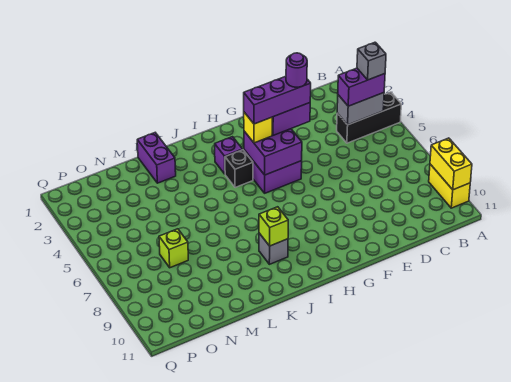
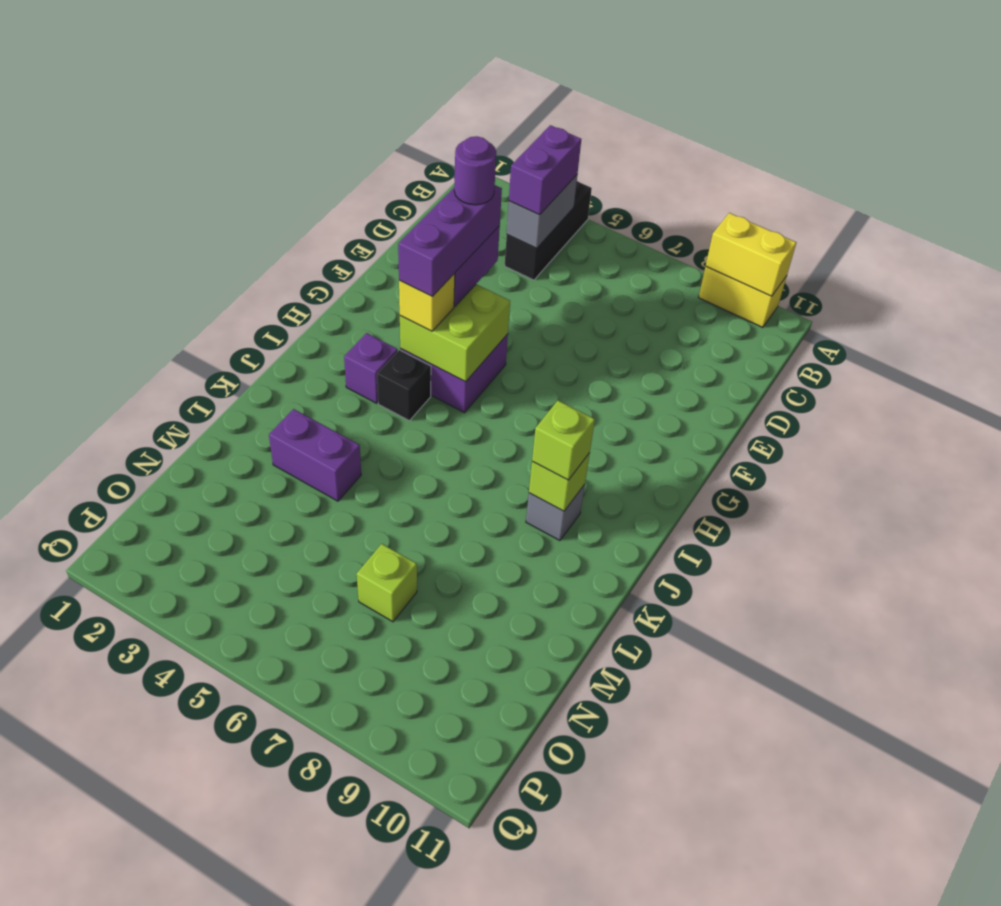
grey 1x1 brick [357,42,386,80] -> none
purple 2x2 brick [244,129,302,175] -> lime 2x2 brick [400,284,510,382]
none -> lime 1x1 brick [532,401,595,480]
purple 1x2 brick [137,133,176,183] -> purple 1x2 brick moved to [269,409,361,501]

